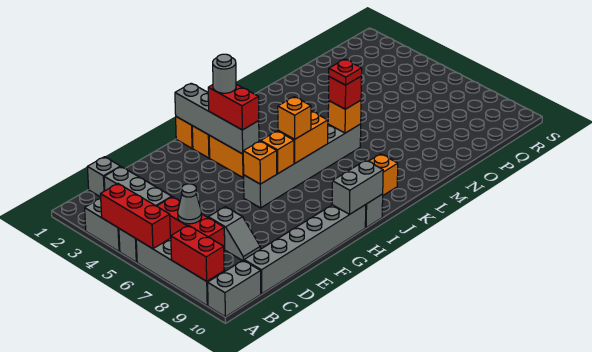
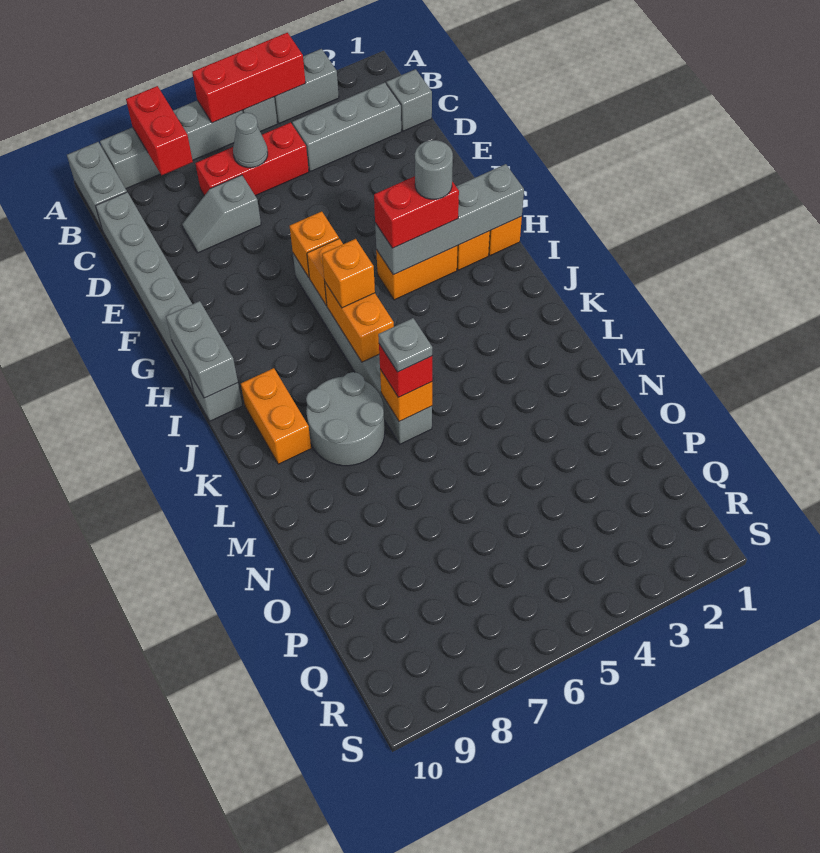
red 1x2 brick [171,225,224,281] -> red 1x2 brick turned to [126,86,193,175]
none -> grey 2x2 round brick [306,372,385,466]
red 1x1 plate [329,59,362,85] -> grey 1x1 plate [378,318,432,372]

